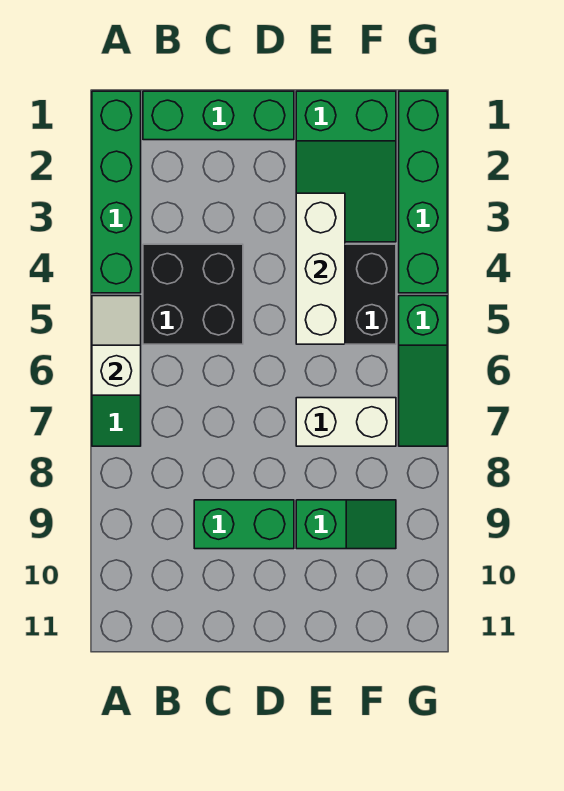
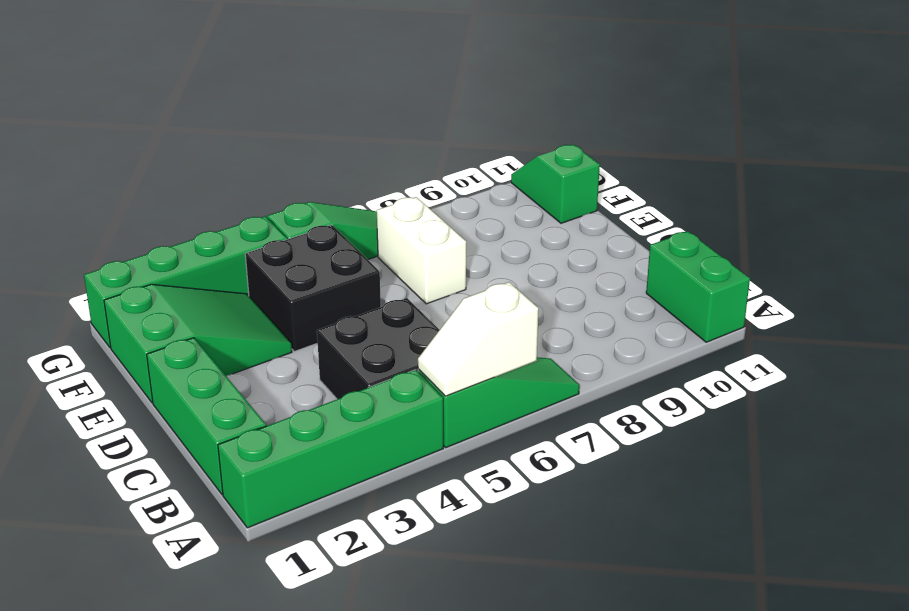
green 1x2 brick [194,500,294,549] -> green 1x2 brick moved to [646,231,750,342]
white 1x3 brick [296,193,345,344] -> none
green 1x2 slope [296,500,396,549] -> green 1x2 slope moved to [511,144,600,223]

